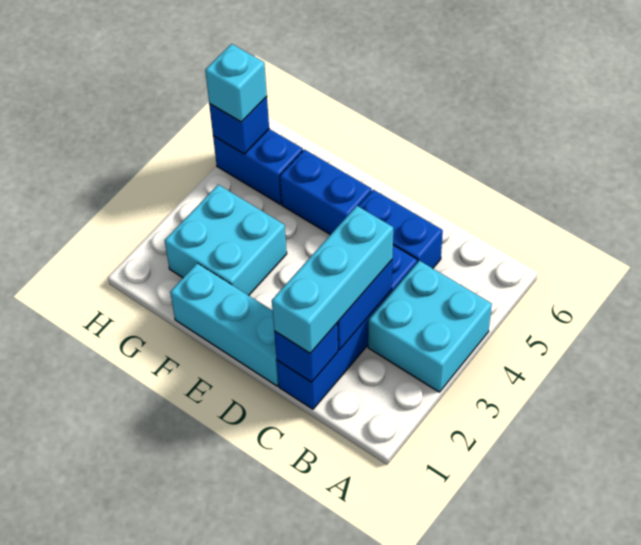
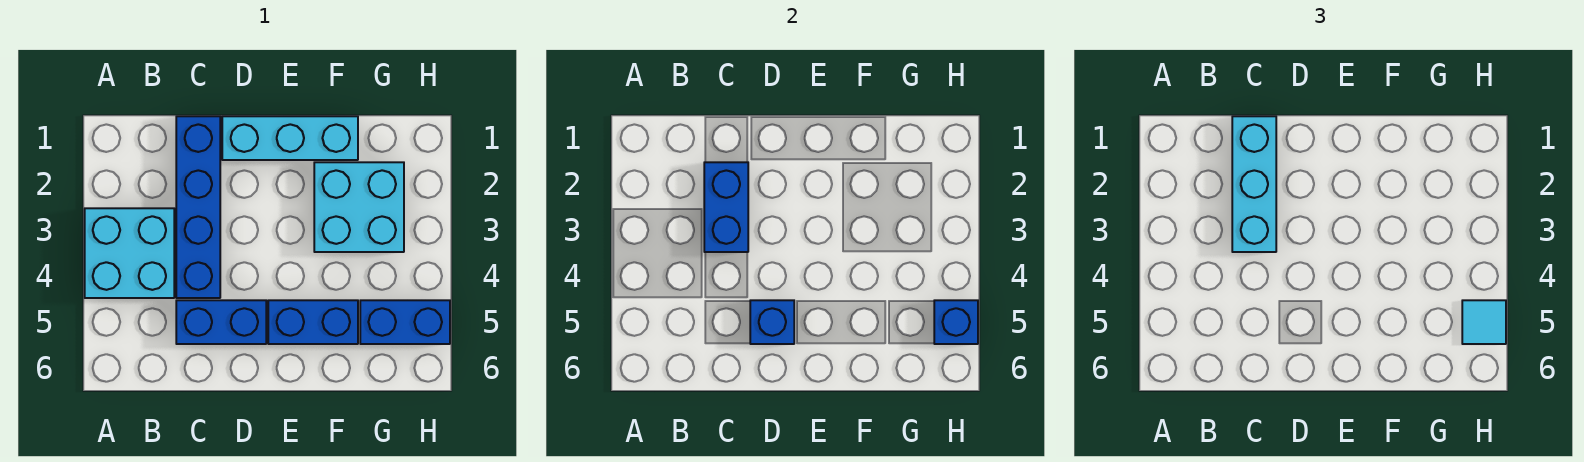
blue 1x1 brick [274,323,338,382] -> blue 1x1 brick moved to [750,300,794,344]
cyan 1x1 brick [205,44,267,122] -> cyan 1x1 tile [1462,300,1506,344]

